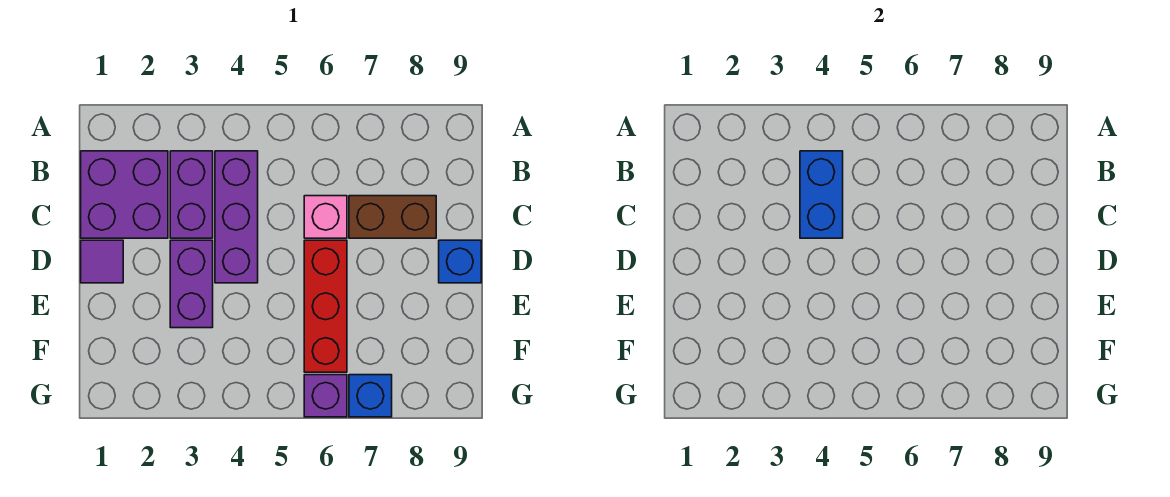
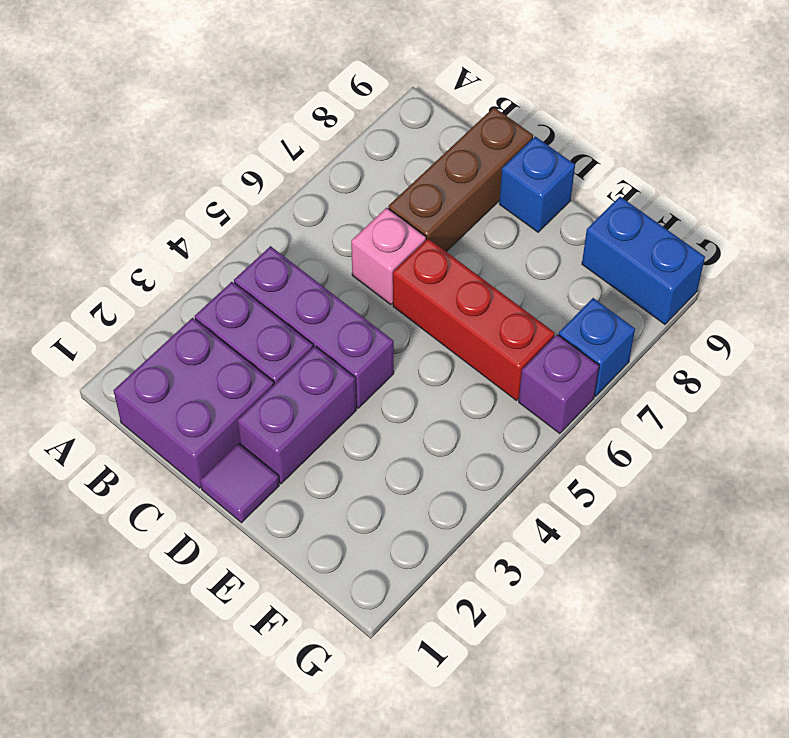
blue 1x2 brick [800,151,843,238] -> blue 1x2 brick moved to [582,197,705,324]
brown 1x2 brick [349,196,436,238] -> brown 1x3 brick [388,107,533,252]
purple 1x2 brick [170,240,213,328] -> purple 1x2 brick turned to [237,347,356,484]

